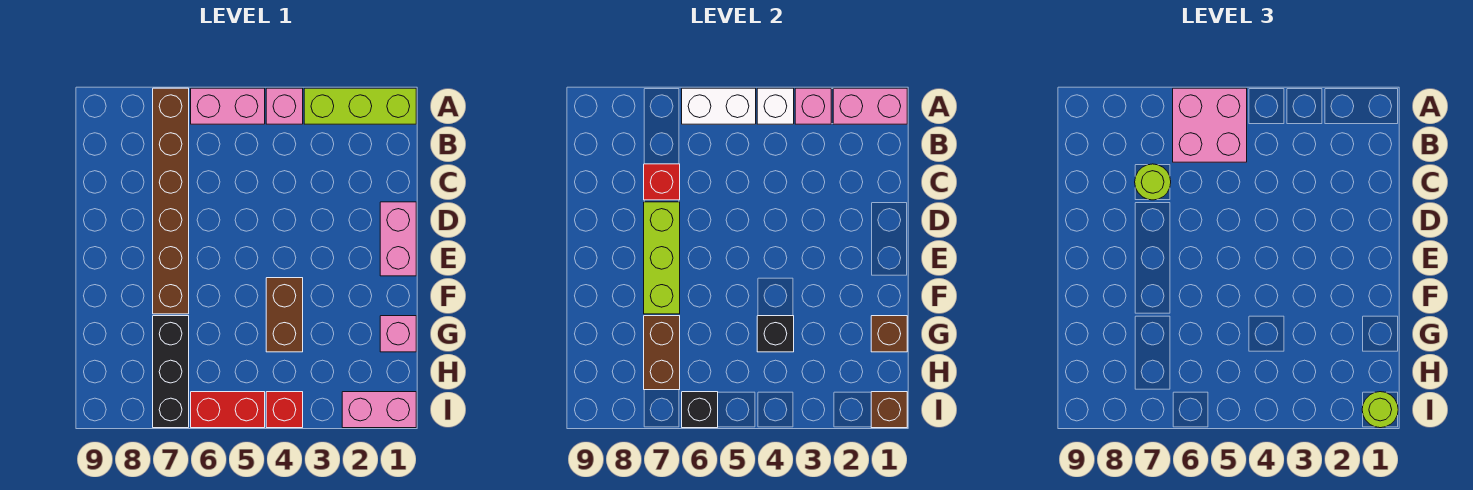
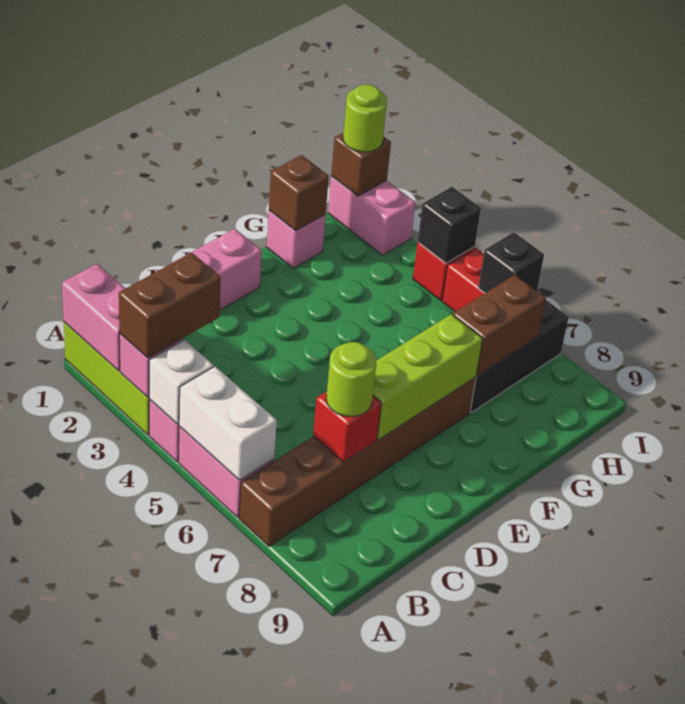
pink 2x2 brick [1173,88,1247,162] -> none
brown 1x2 brick [266,278,303,352] -> brown 1x2 brick moved to [119,253,221,358]
black 1x1 brick [757,316,794,352] -> black 1x1 brick moved to [418,187,481,263]

